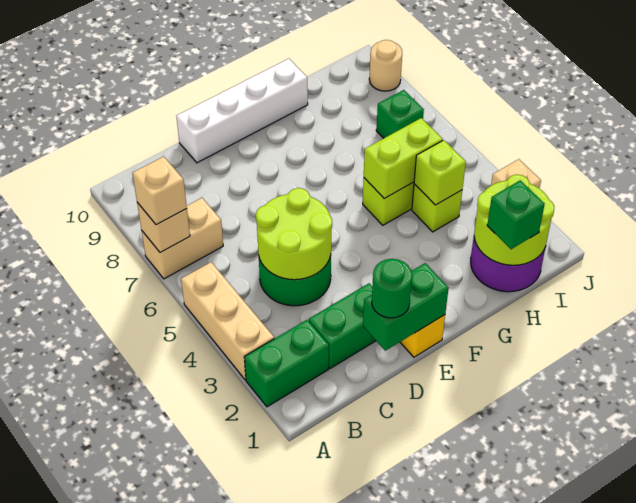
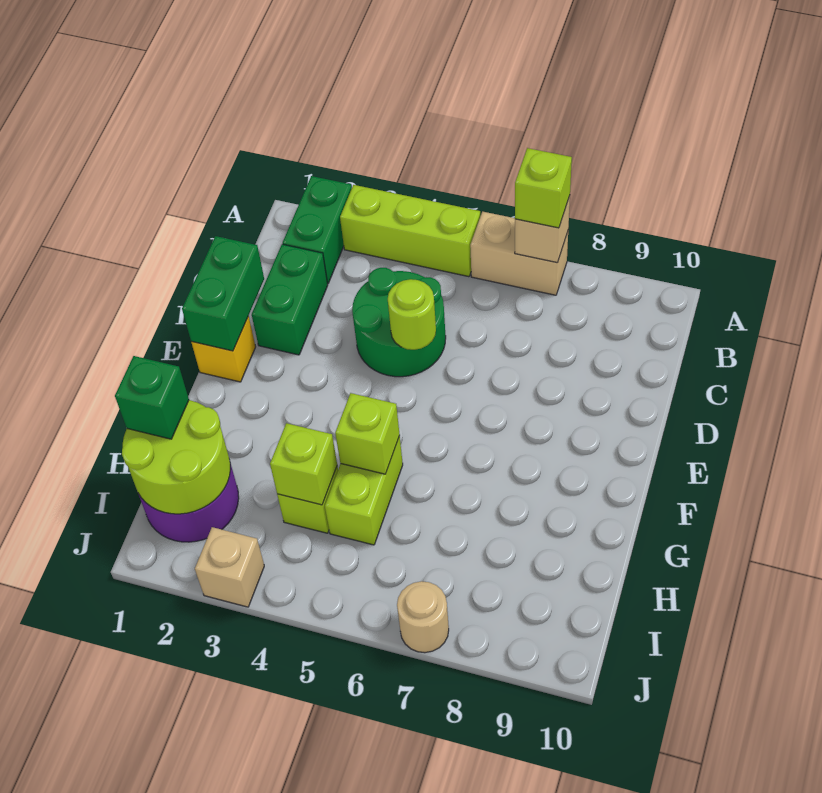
tan 1x3 brick [181,262,274,380] -> lime 1x3 brick [340,185,480,277]
tan 1x2 brick [142,198,223,279] -> tan 1x2 brick turned to [470,212,568,295]
tan 1x1 brick [133,157,187,225] -> lime 1x1 brick [515,148,572,228]
lime 2x2 round brick [256,188,332,280] -> lime 1x1 round brick [388,279,436,350]
green 1x1 round brick [372,259,412,318] -> none
white 1x4 brick [176,59,308,163] -> none
lime 1x2 brick [364,118,443,199] -> lime 1x1 brick [335,393,400,474]
green 1x1 brick [376,90,424,138] -> none
tan 1x1 round brick [369,40,402,91] -> tan 1x1 round brick moved to [397,581,449,653]

